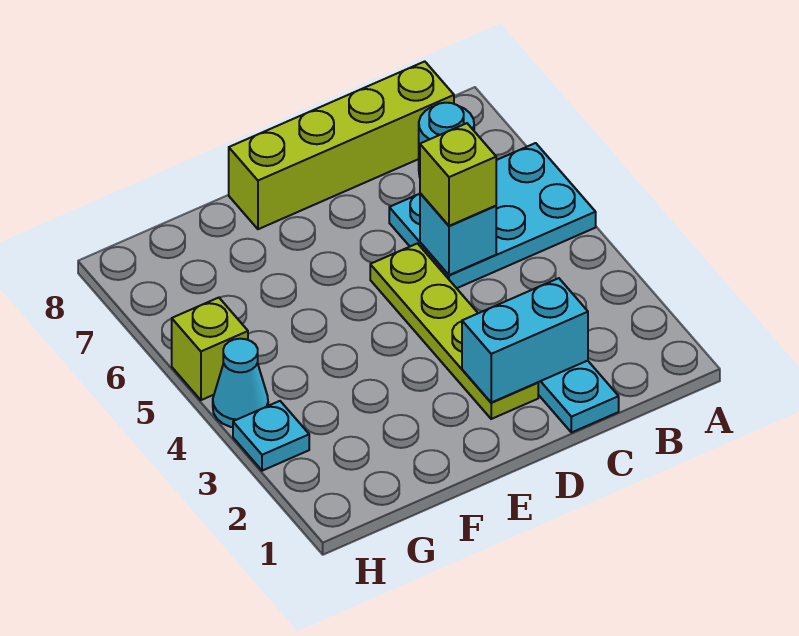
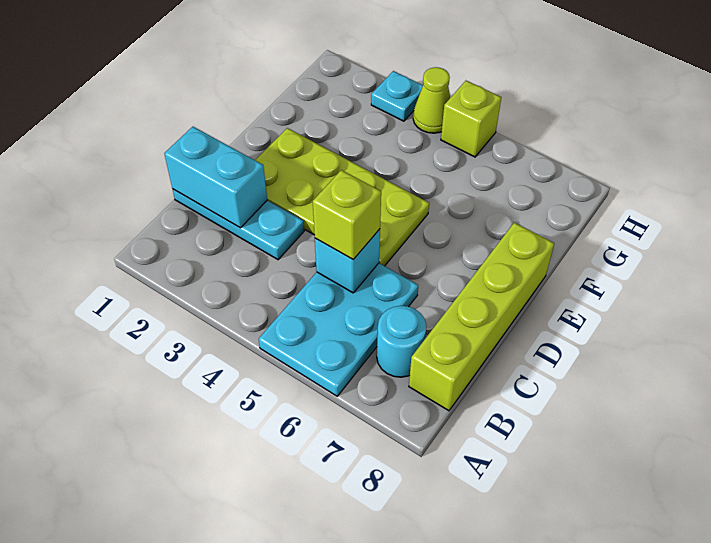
cyan 1x2 brick [462,278,588,403] -> cyan 1x2 brick turned to [164,127,267,228]
lime 1x4 plate [370,243,538,419] -> lime 2x4 plate [255,128,429,266]
cyan 1x1 cone [213,339,268,427] -> lime 1x1 cone [413,67,450,133]

